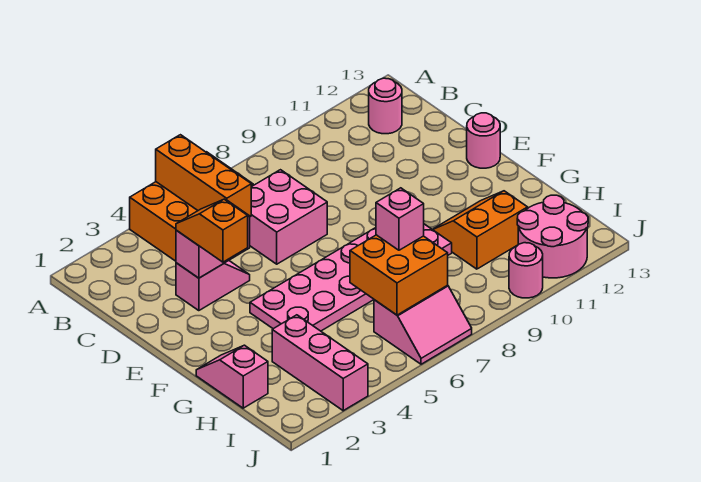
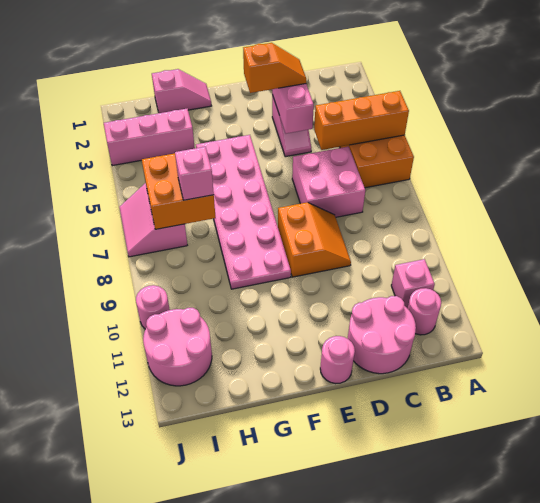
none -> pink 1x1 brick [391,259,435,309]
none -> pink 2x2 round brick [348,296,416,374]
orange 2x2 slope [432,191,528,269] -> orange 2x2 slope moved to [278,202,351,277]

